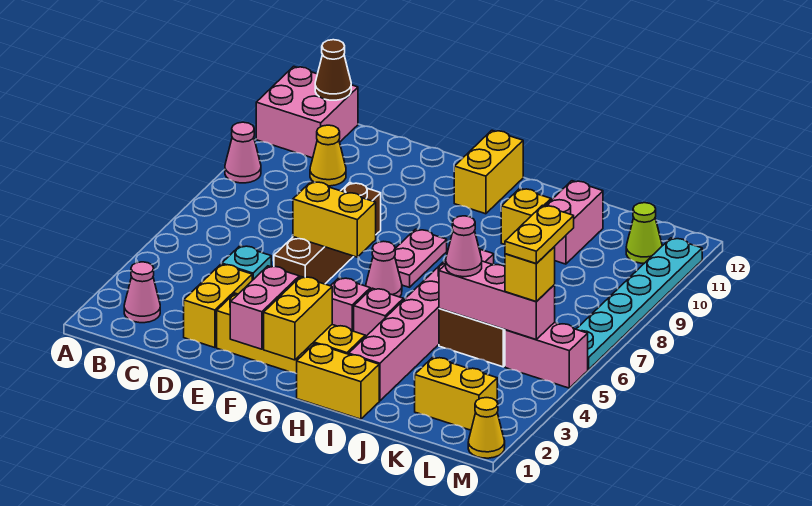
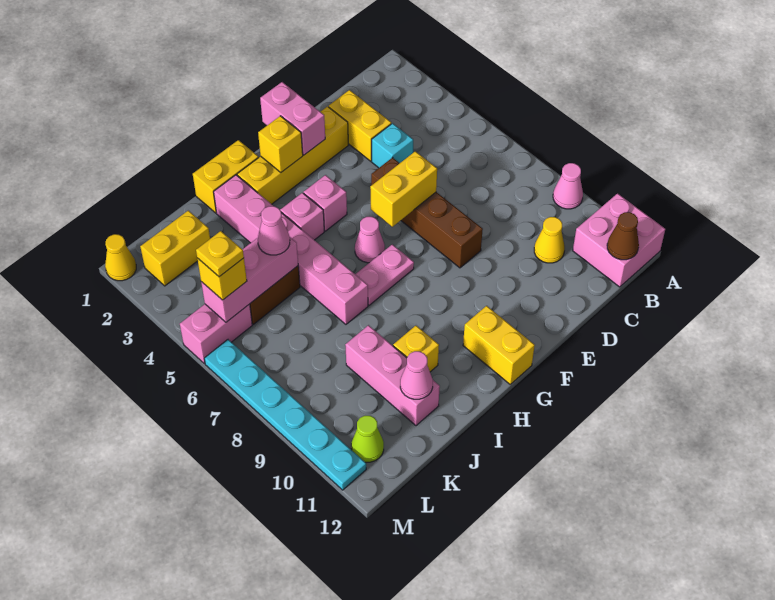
pink 1x1 cone [124,262,160,323] -> pink 1x1 cone moved to [400,351,433,399]
yellow 1x2 brick [264,277,332,360] -> yellow 1x1 brick [258,116,303,172]
pink 1x2 plate [395,229,447,287] -> pink 1x2 plate turned to [355,244,414,305]
pink 1x2 brick [546,181,603,264] -> pink 1x3 brick [345,325,440,426]
yellow 1x2 plate [505,205,574,264] -> yellow 1x1 plate [196,231,244,277]

